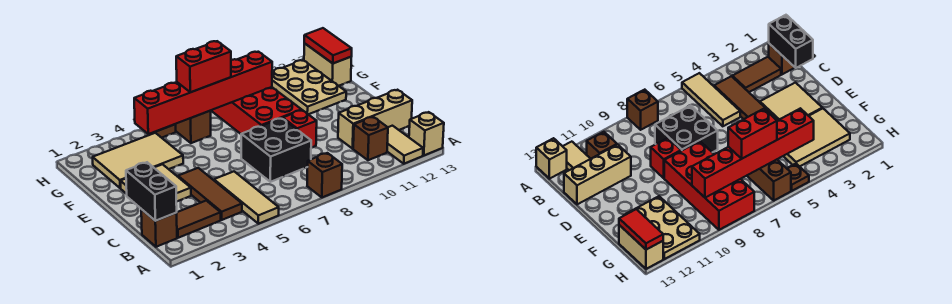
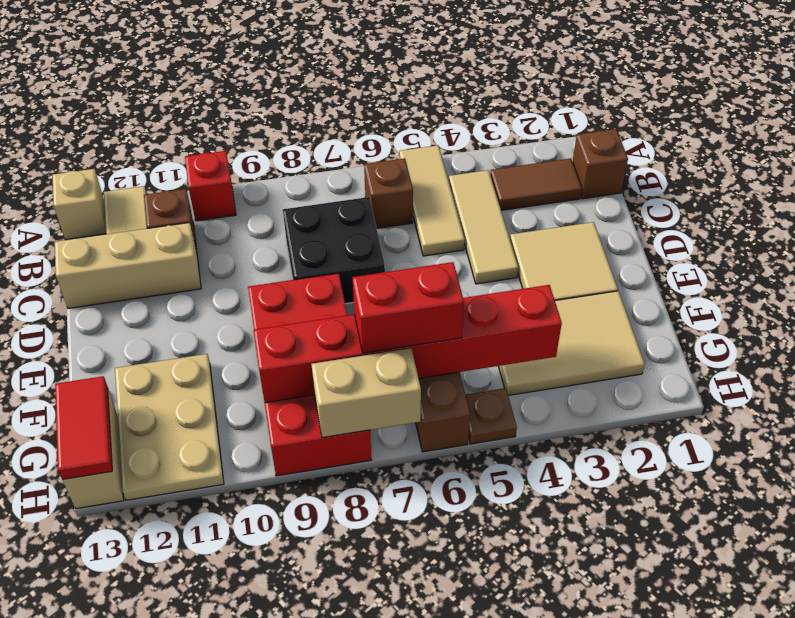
brown 1x1 brick [307,153,342,197] -> brown 1x1 brick moved to [364,158,413,228]
black 1x2 brick [126,162,177,221] -> none
brown 1x3 tile [178,168,242,220] -> tan 1x3 tile [449,170,518,284]
red 1x1 brick [283,110,317,148] -> red 1x1 brick moved to [185,151,236,221]
none -> tan 1x2 brick [311,348,421,438]

